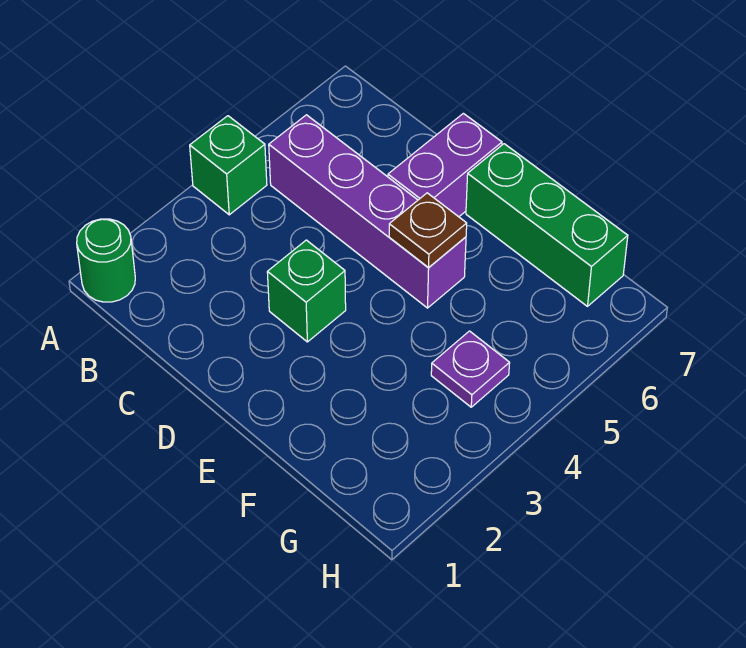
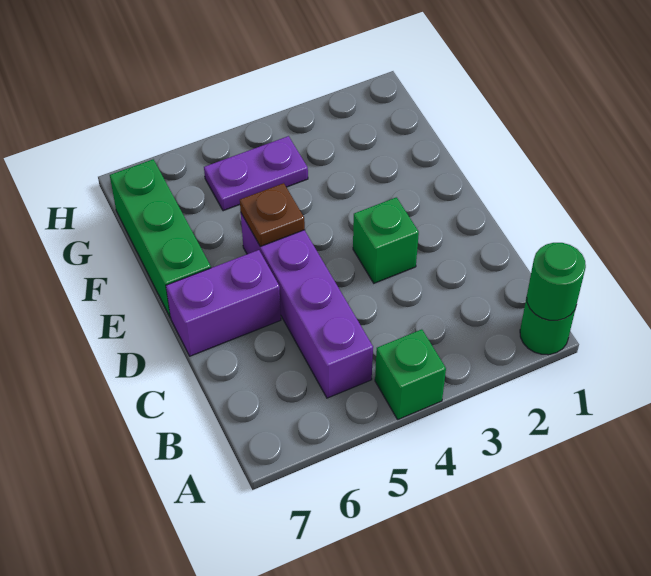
none -> green 1x1 round brick [527,243,586,320]
purple 1x1 plate [431,331,510,407] -> purple 1x2 plate [204,136,308,211]

